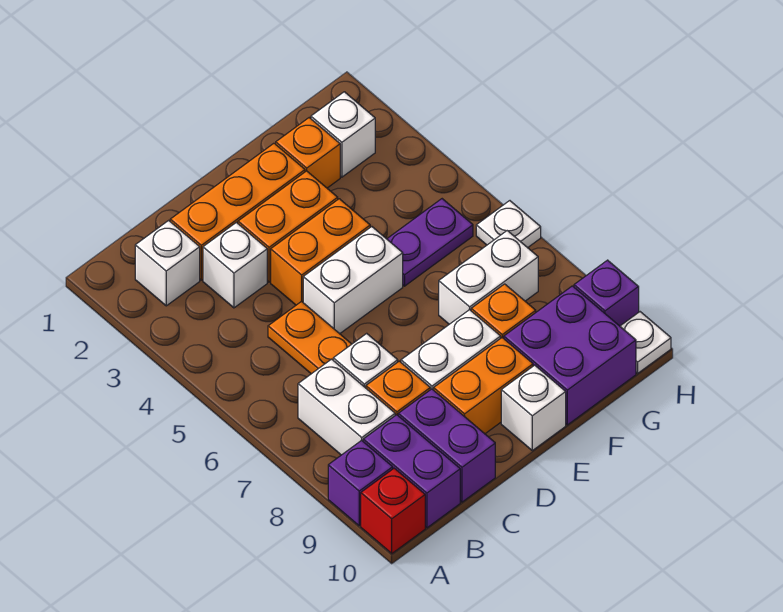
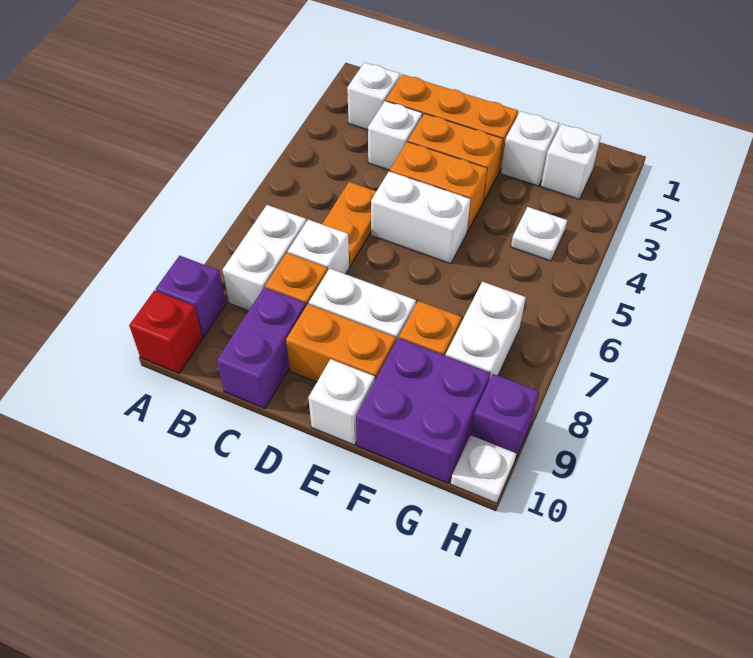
purple 1x2 brick [363,415,460,528] -> none
orange 1x1 brick [276,118,340,188] -> white 1x1 brick [501,111,559,186]
purple 1x2 plate [387,199,473,286] -> none
white 1x2 brick [439,231,538,324] -> white 1x2 brick turned to [446,282,526,381]
white 1x1 plate [476,201,541,248] -> white 1x1 plate moved to [511,207,567,261]

